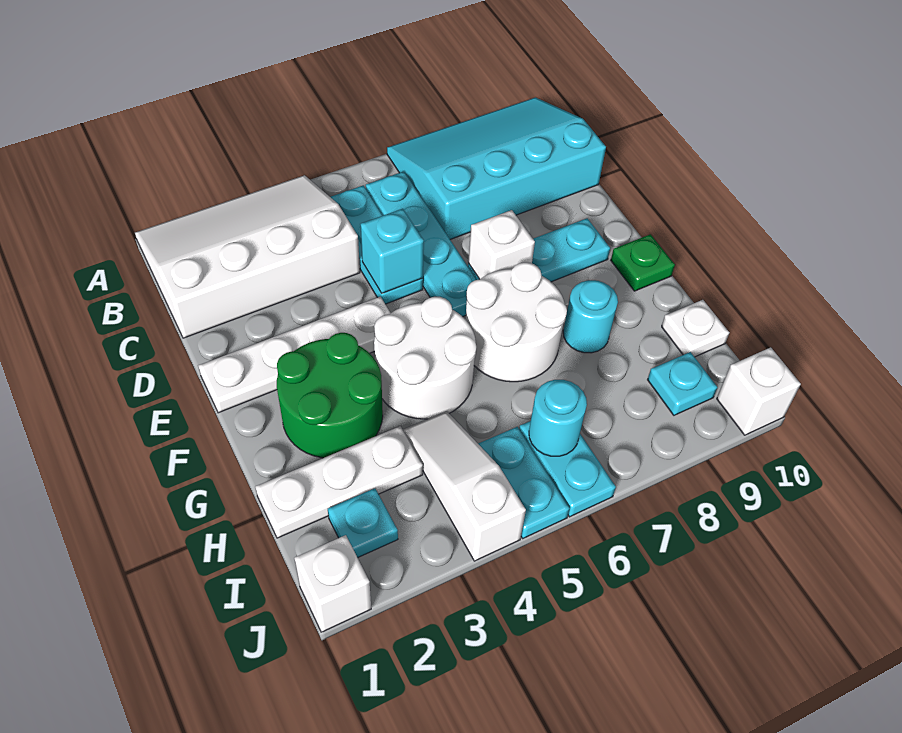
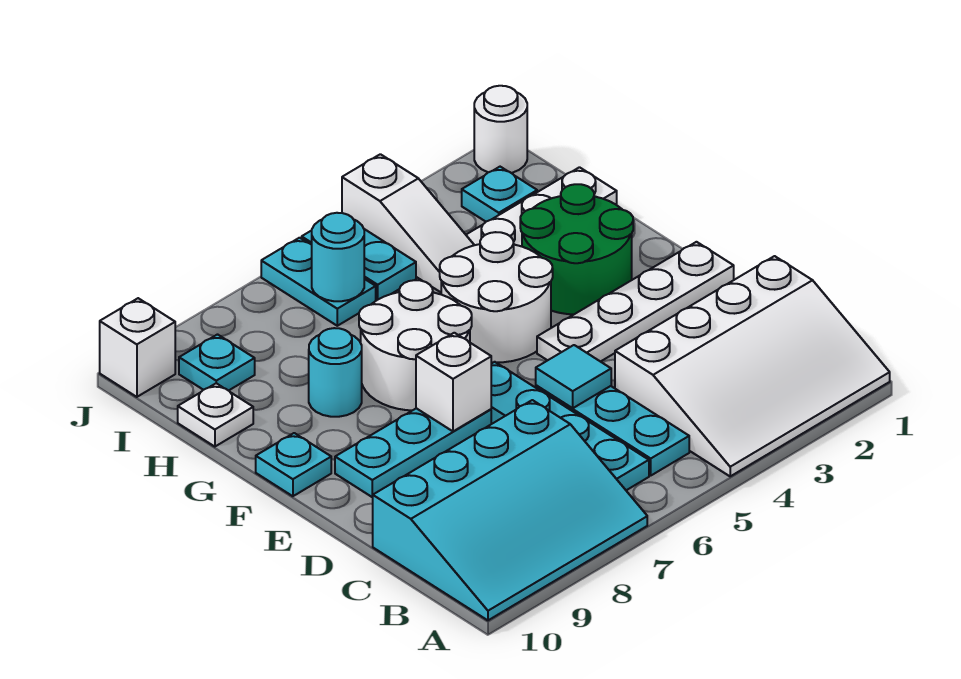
cyan 1x1 brick [360,209,424,293] -> cyan 1x1 tile [536,345,611,408]
green 1x1 plate [611,234,675,291] -> cyan 1x1 plate [256,433,331,496]
white 1x1 brick [294,535,371,632] -> white 1x1 round brick [474,86,527,173]

